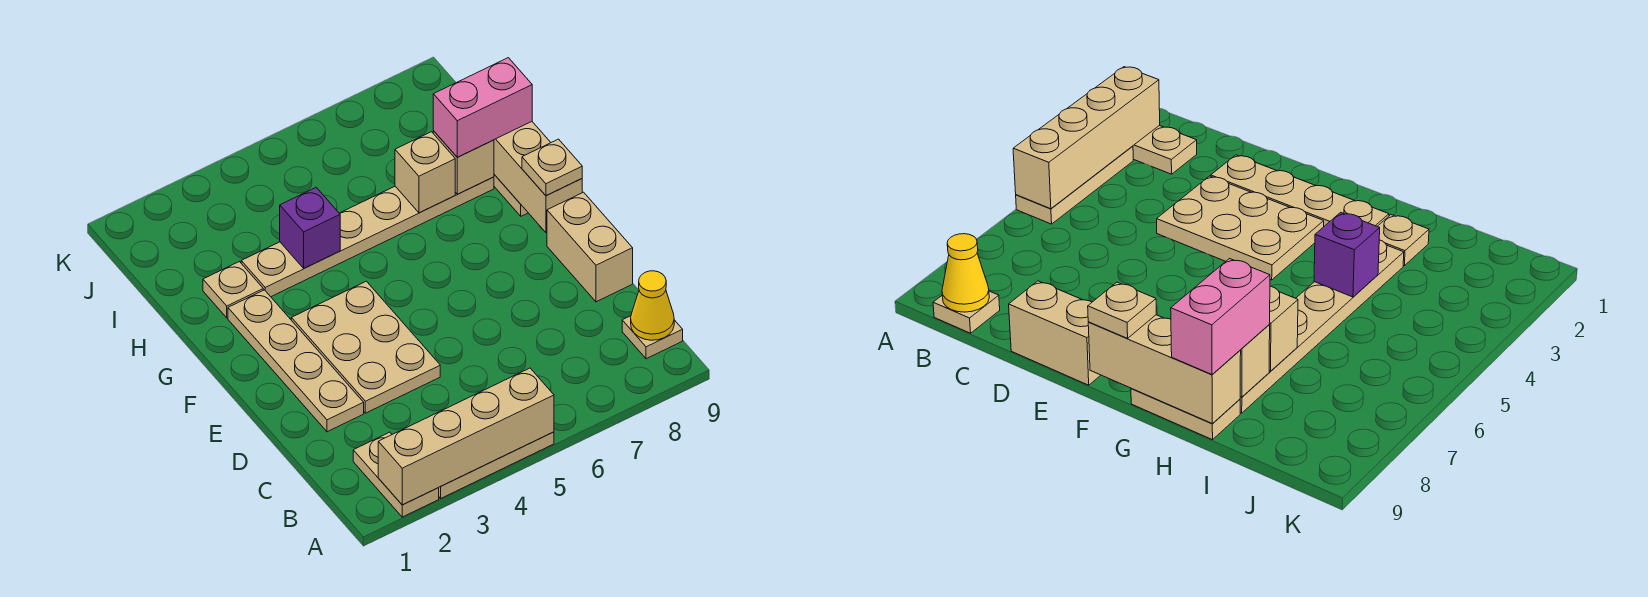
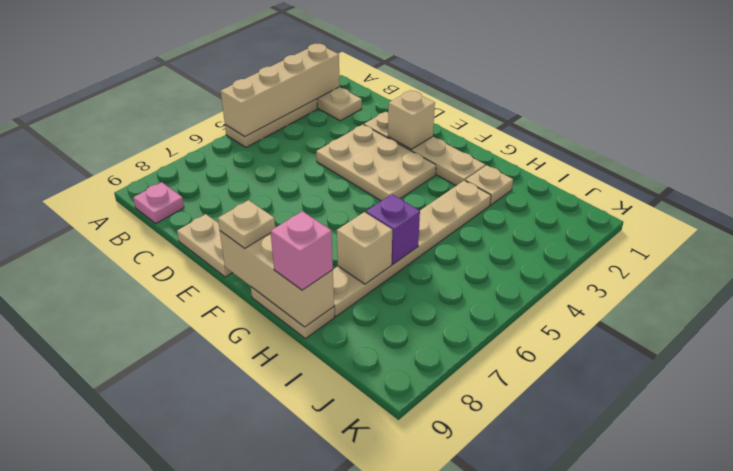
tan 1x1 plate [622,316,683,359] -> pink 1x1 plate [133,182,184,223]
yellow 1x1 cone [631,271,674,340] -> none
tan 1x2 brick [547,192,633,302] -> tan 1x2 plate [177,214,233,277]
purple 1x1 brick [280,188,340,268] -> purple 1x1 brick moved to [366,194,420,264]
tan 1x1 brick [433,131,494,194] -> tan 1x1 brick moved to [388,90,435,149]
pink 1x2 brick [433,58,532,157] -> pink 1x1 brick [271,211,333,290]

